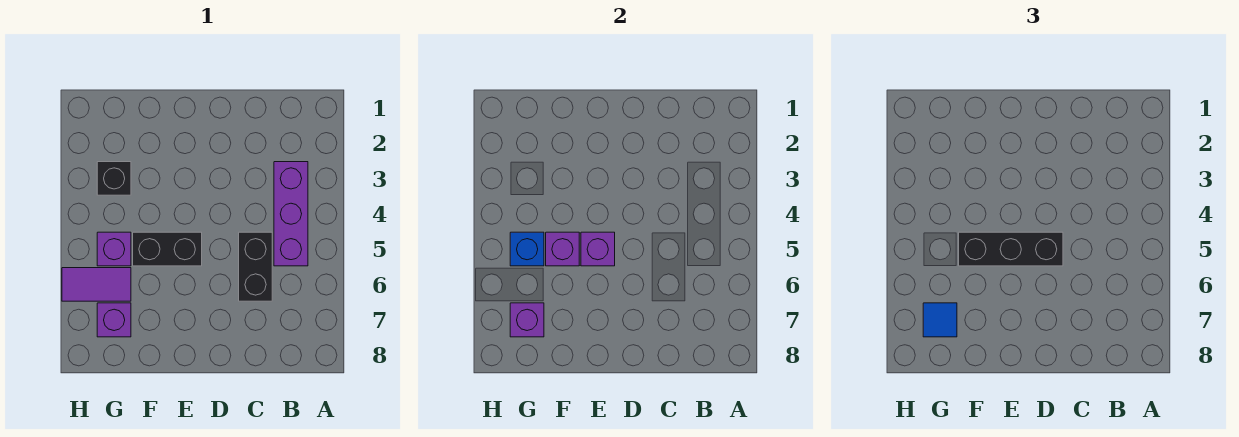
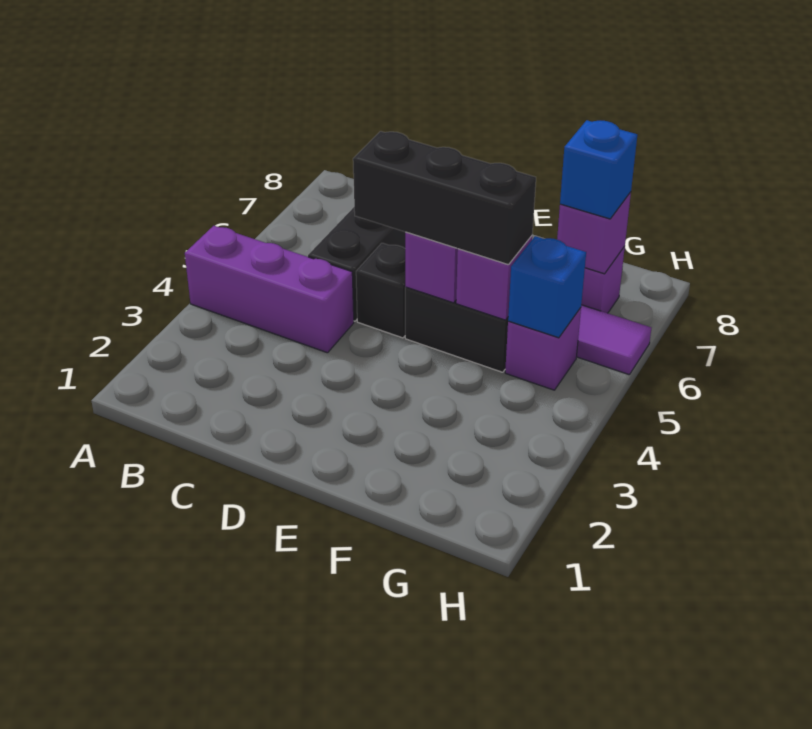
purple 1x3 brick [274,162,308,266] -> purple 1x3 brick turned to [185,226,354,353]
black 1x1 brick [97,162,131,195] -> black 1x1 brick moved to [356,243,406,338]
blue 1x1 tile [923,303,957,337] -> blue 1x1 brick [560,120,637,219]

